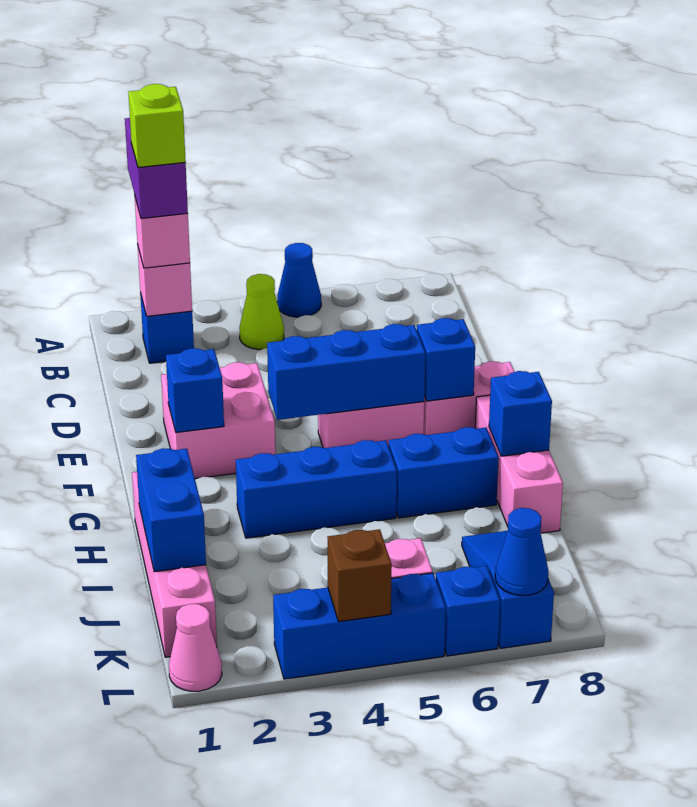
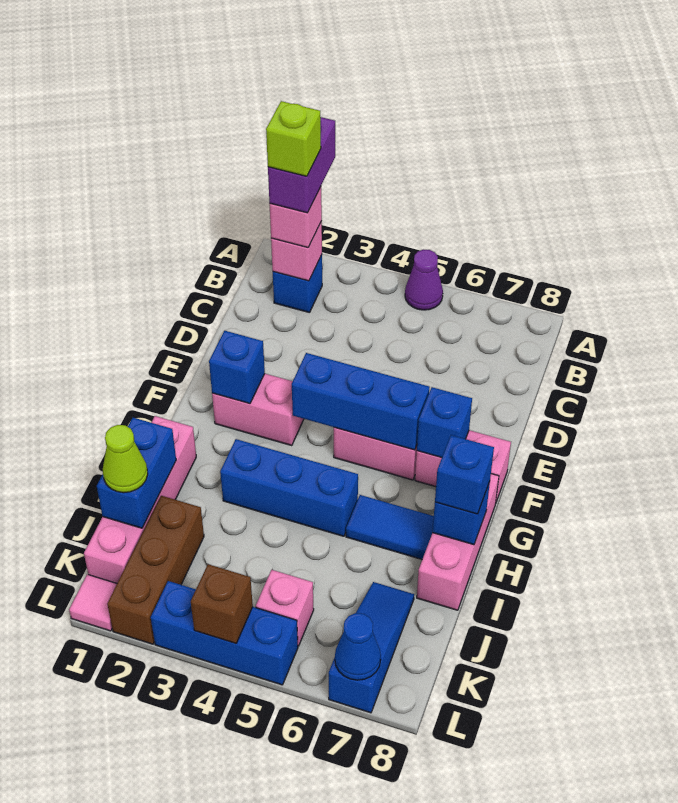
blue 1x1 cone [277,243,321,317] -> purple 1x1 cone [405,249,443,310]
lime 1x1 cone [239,274,284,350] -> lime 1x1 cone moved to [103,425,148,493]
pink 2x2 brick [161,362,275,479] -> pink 1x2 brick [212,374,304,446]
blue 1x2 brick [388,427,499,518] -> blue 1x2 tile [346,495,434,559]
none -> brown 1x3 brick [107,496,204,644]
pink 1x1 cone [169,604,222,691] -> pink 1x1 tile [69,574,117,631]
blue 1x1 brick [436,566,500,656] -> blue 1x1 brick moved to [435,435,494,514]

